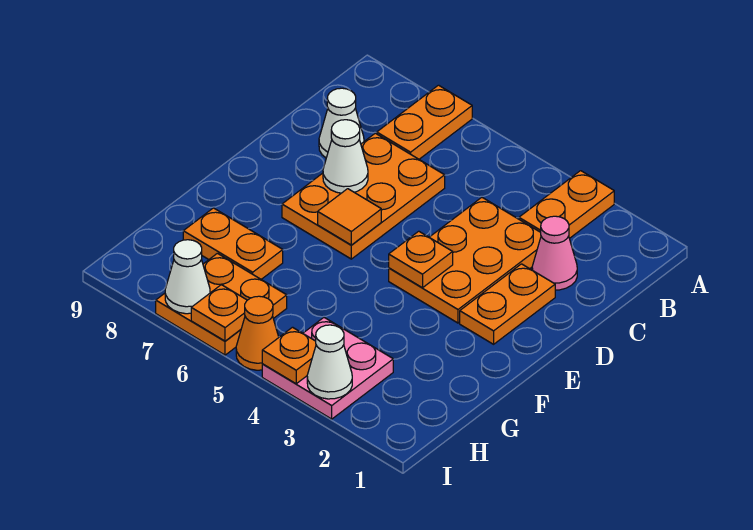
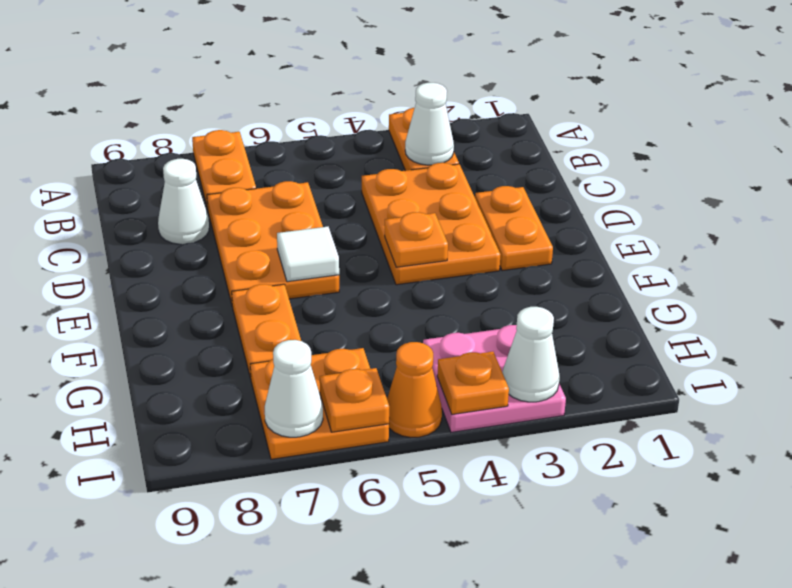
pink 1x1 cone [532,216,577,290] -> none
white 1x1 cone [323,120,368,193] -> white 1x1 cone moved to [405,83,454,165]
orange 1x1 tile [318,189,381,245] -> white 1x1 tile [277,227,339,282]
orange 1x2 plate [183,208,283,279] -> orange 1x2 plate turned to [232,284,301,379]

